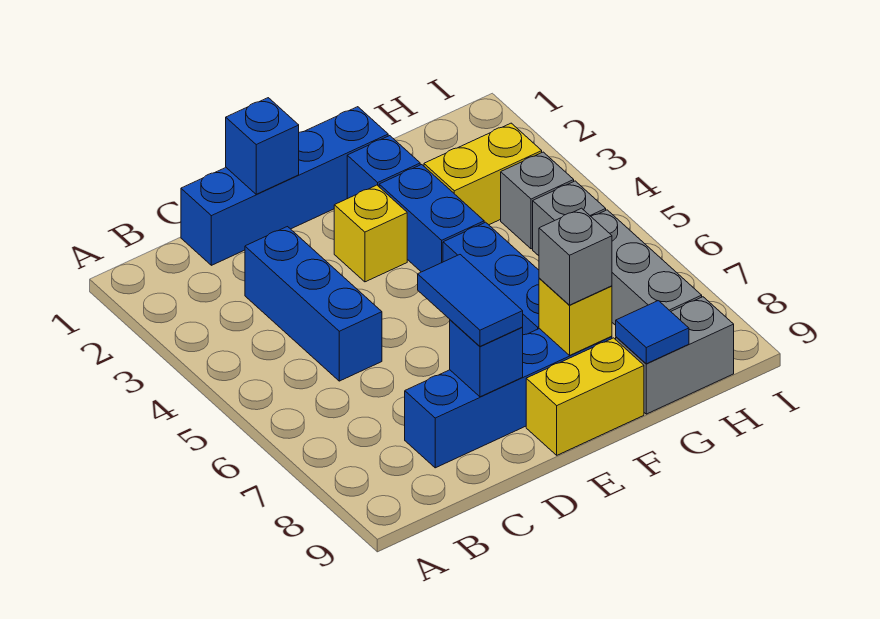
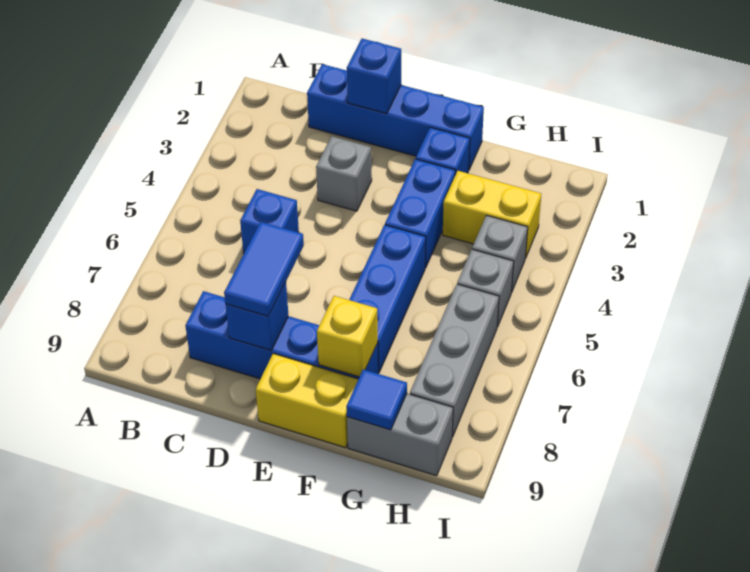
blue 1x3 brick [245,227,382,381] -> blue 1x1 brick [240,189,299,254]
yellow 1x1 brick [334,185,407,282] -> none
grey 1x1 brick [539,208,612,305] -> grey 1x1 brick moved to [316,136,372,211]

